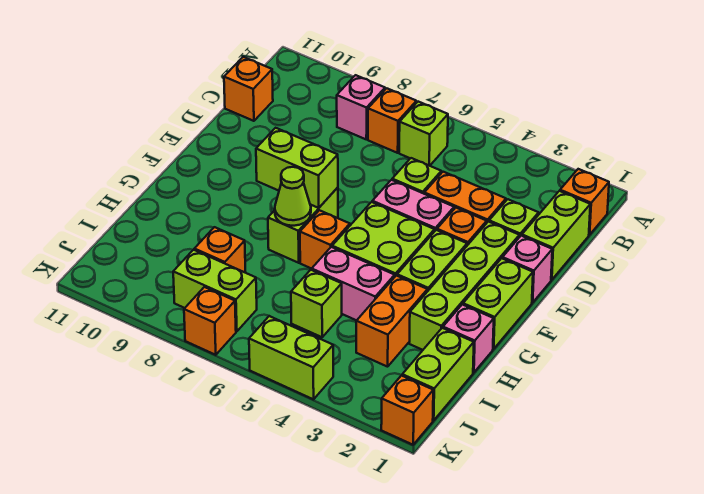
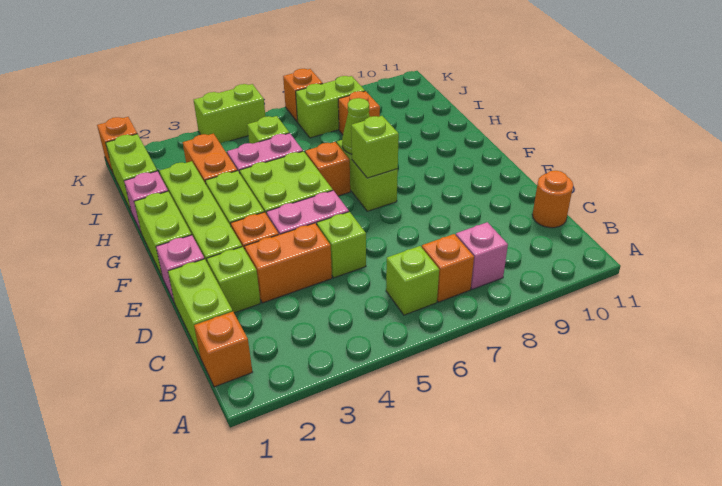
orange 1x1 brick [224,57,273,121] -> orange 1x1 round brick [532,171,573,228]
lime 1x2 brick [256,128,338,208] -> lime 1x1 brick [351,116,399,178]

